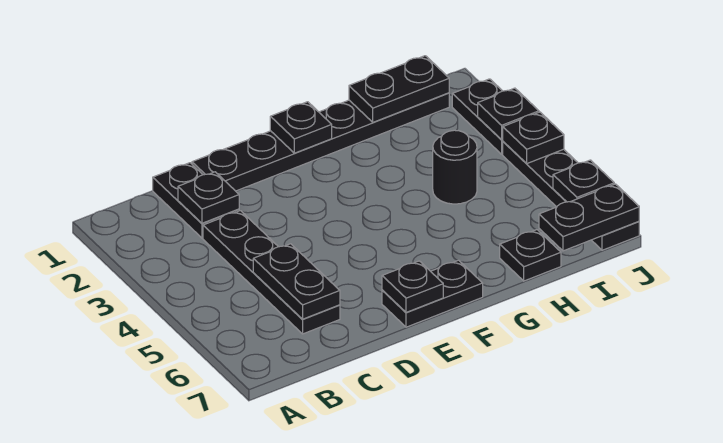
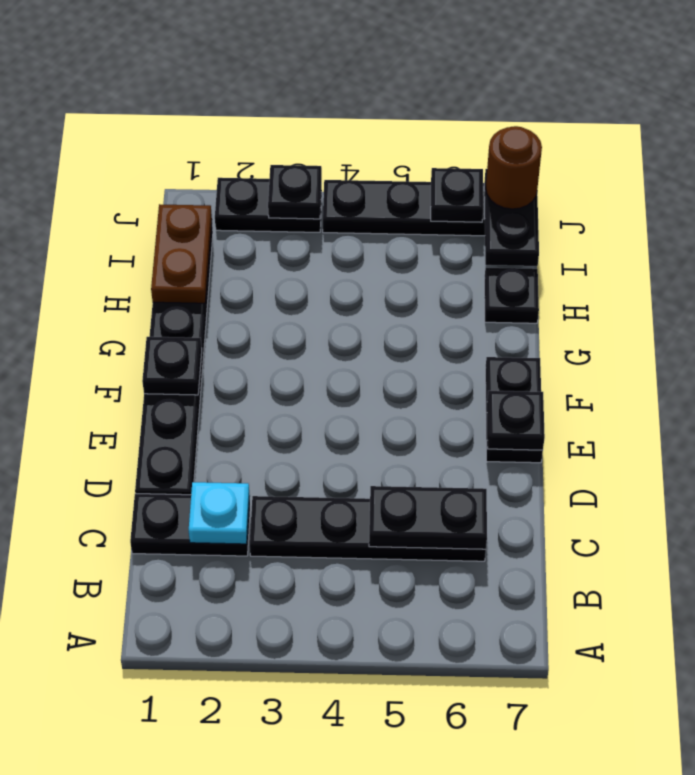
black 1x1 plate [178,172,239,223] -> cyan 1x1 plate [189,482,250,544]
black 1x2 plate [349,56,449,122] -> brown 1x2 plate [151,204,212,303]
black 1x1 round brick [433,130,477,204] -> none
black 1x1 plate [503,112,564,164] -> none
none -> brown 1x1 round brick [486,126,542,209]

